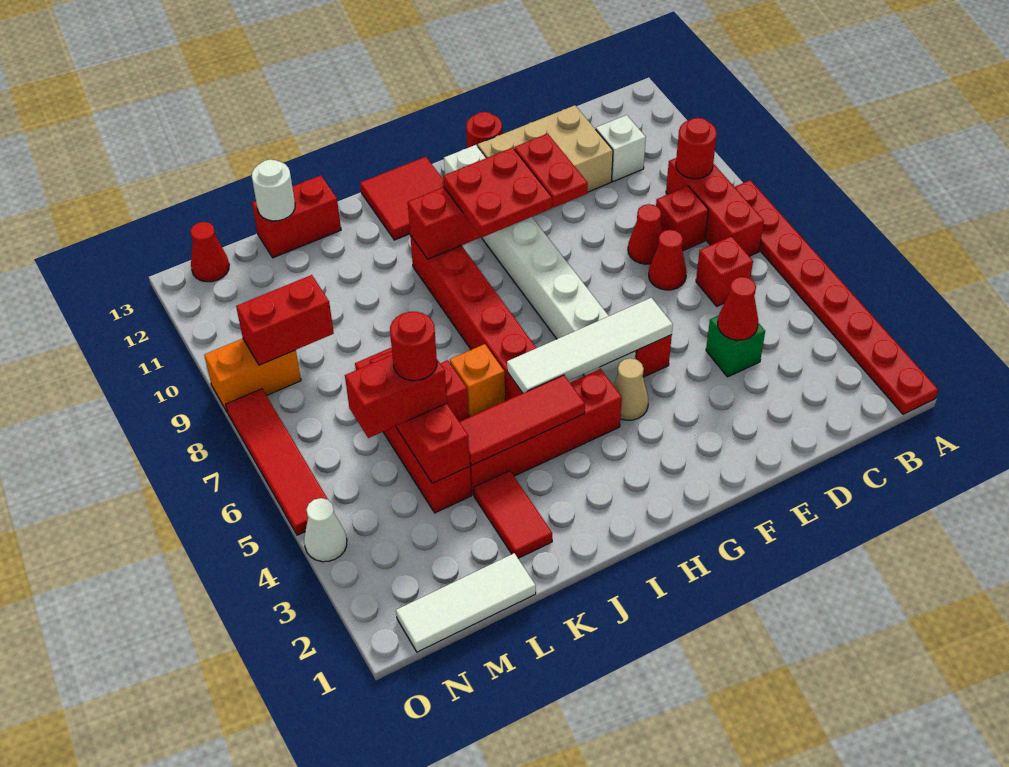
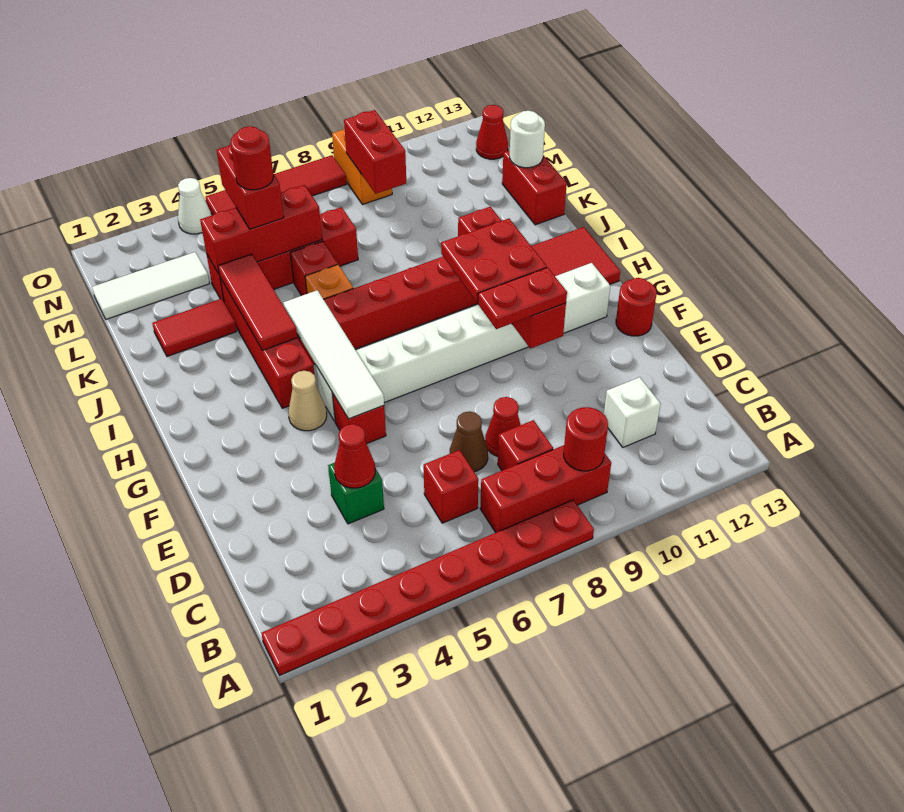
red 1x1 cone [649,230,687,290] -> brown 1x1 cone [450,411,488,472]
tan 2x3 brick [478,105,613,192] -> none
white 1x3 tile [396,553,536,652] -> white 1x3 tile turned to [92,252,210,319]

